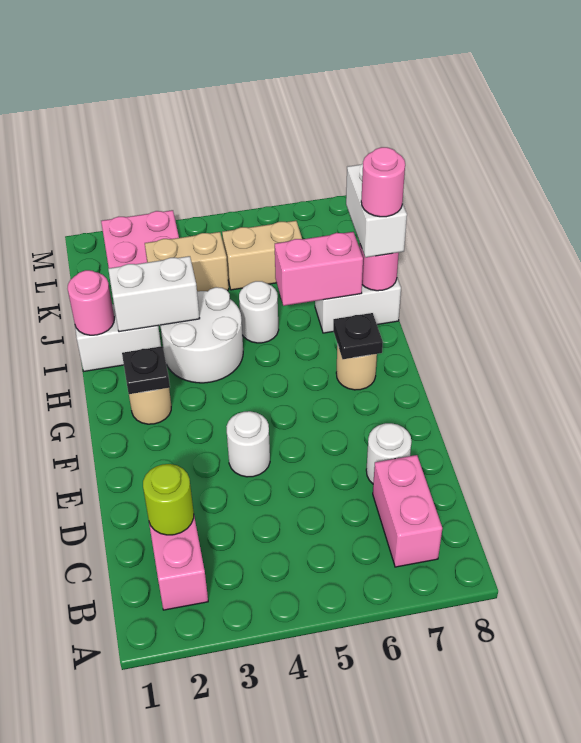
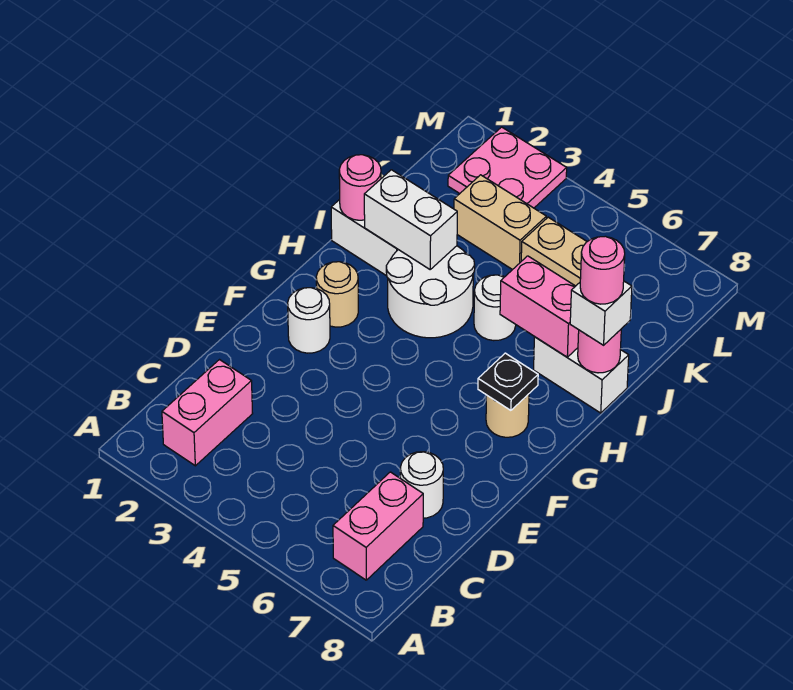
lime 1x1 round brick [143,464,194,535] -> none
white 1x1 round brick [226,411,270,477] -> white 1x1 round brick moved to [288,288,330,353]
black 1x1 plate [122,346,170,394] -> none
white 1x2 brick [346,164,407,257] -> white 1x1 brick [570,281,632,345]

